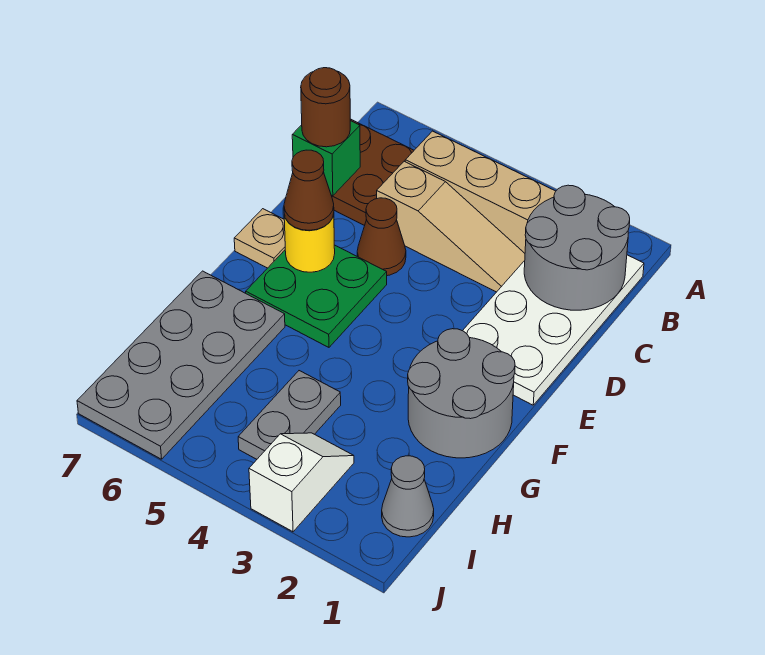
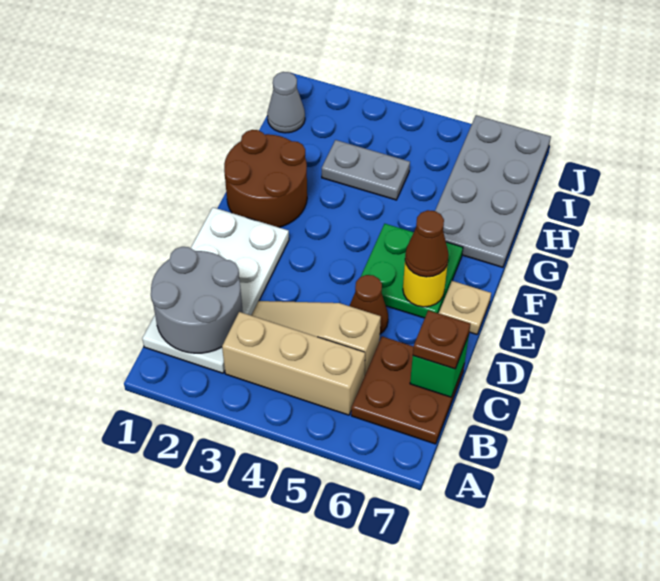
brown 1x1 round brick [301,68,350,147] -> brown 1x1 plate [413,310,470,369]
grey 2x2 round brick [408,329,515,458] -> brown 2x2 round brick [224,130,307,227]
grey 1x2 plate [238,371,341,459] -> grey 1x2 plate turned to [322,140,410,200]
white 1x2 slope [249,433,354,532] -> none

